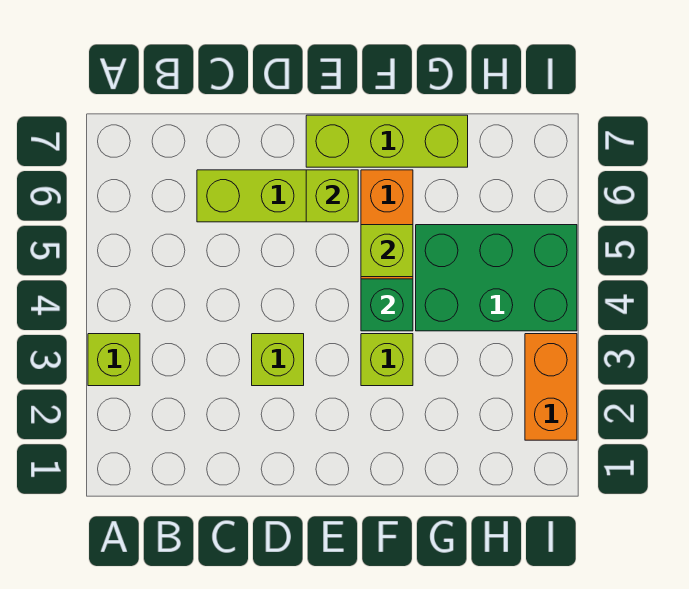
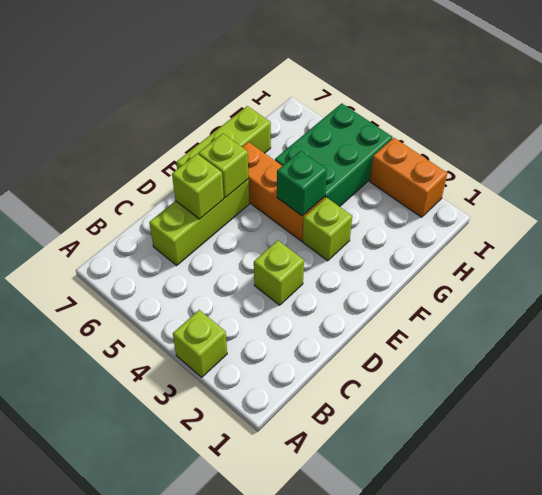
lime 1x1 brick [361,225,413,277] -> lime 1x1 brick moved to [172,154,224,219]

